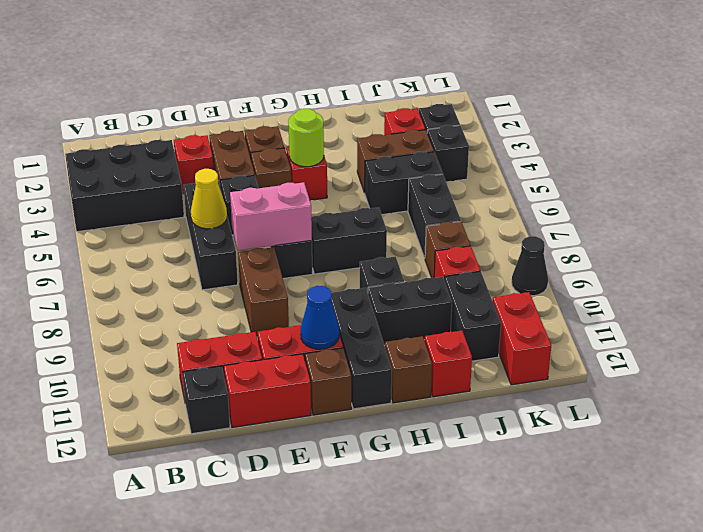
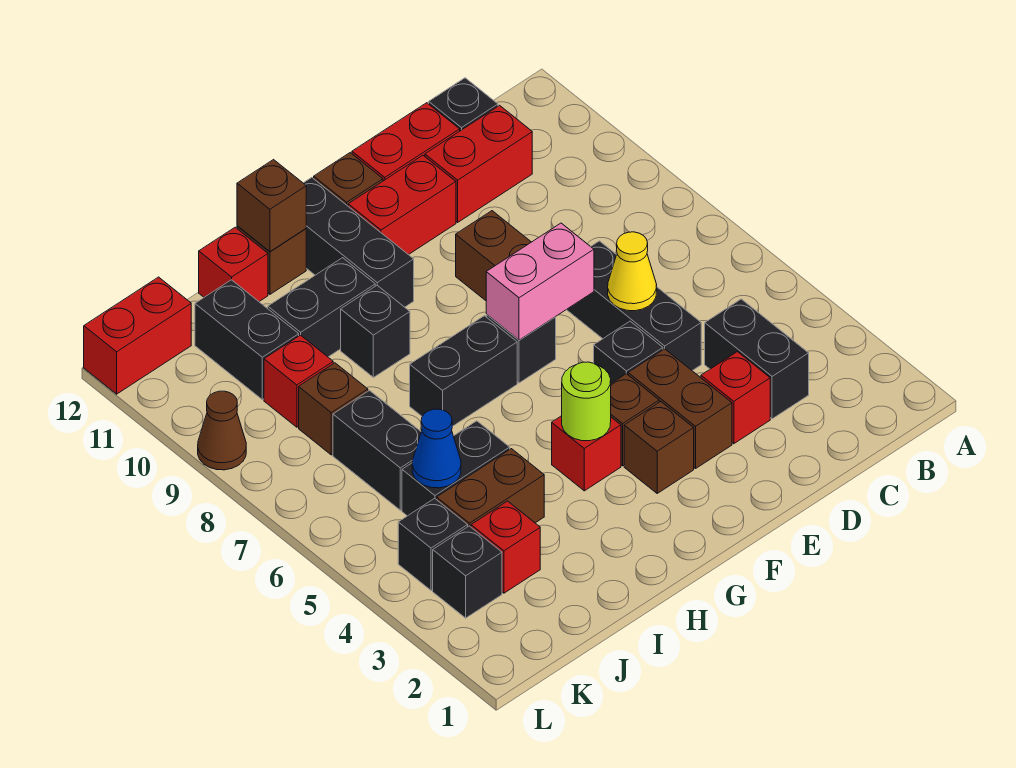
black 2x3 brick [65,140,184,232] -> black 1x2 brick [705,299,809,419]
blue 1x1 cone [301,286,339,349] -> blue 1x1 cone moved to [412,409,461,488]
none -> brown 1x1 brick [237,160,306,252]
red 1x2 brick [493,292,551,385] -> red 1x2 brick turned to [84,277,191,394]
black 1x1 cone [512,236,548,296] -> brown 1x1 cone [198,391,246,470]

